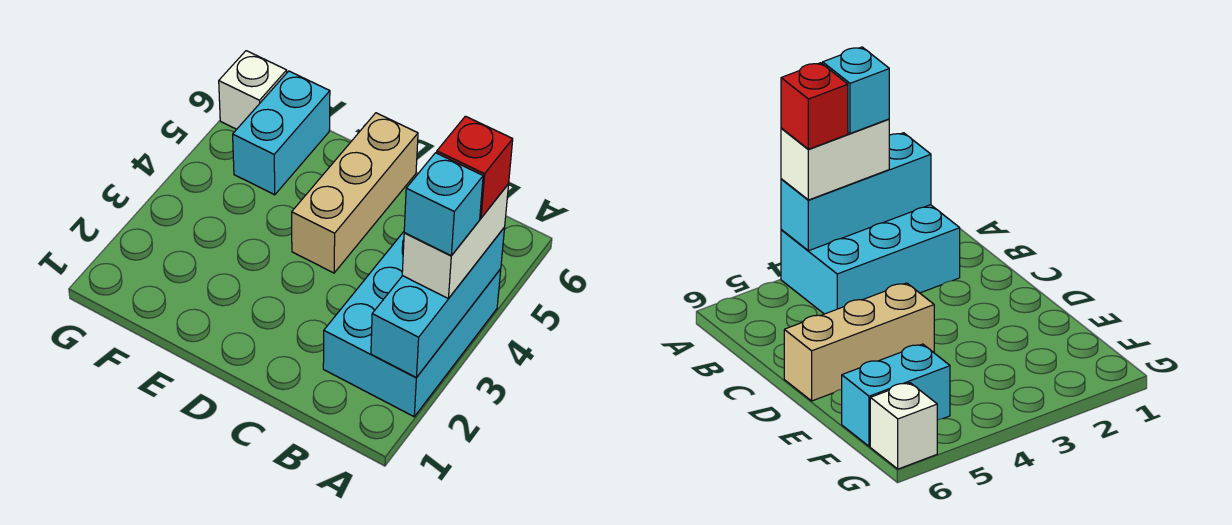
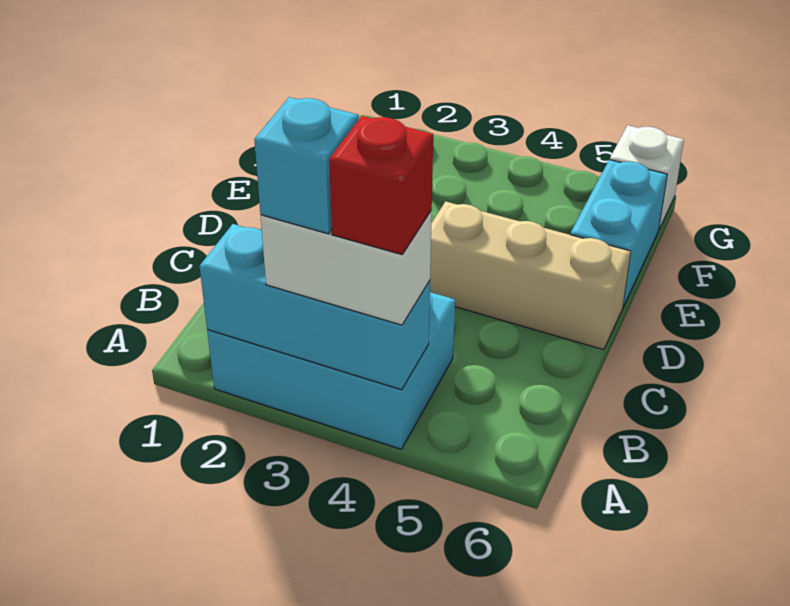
cyan 1x2 brick [233,71,330,195] -> cyan 1x2 brick turned to [570,160,667,307]

